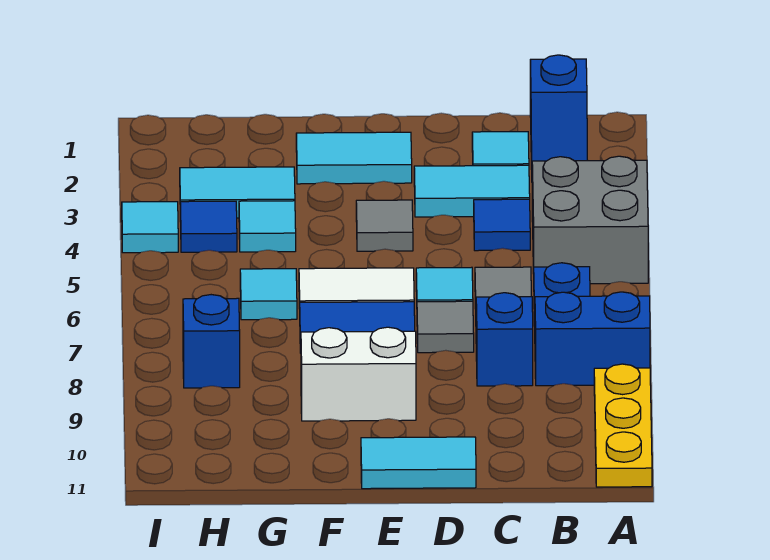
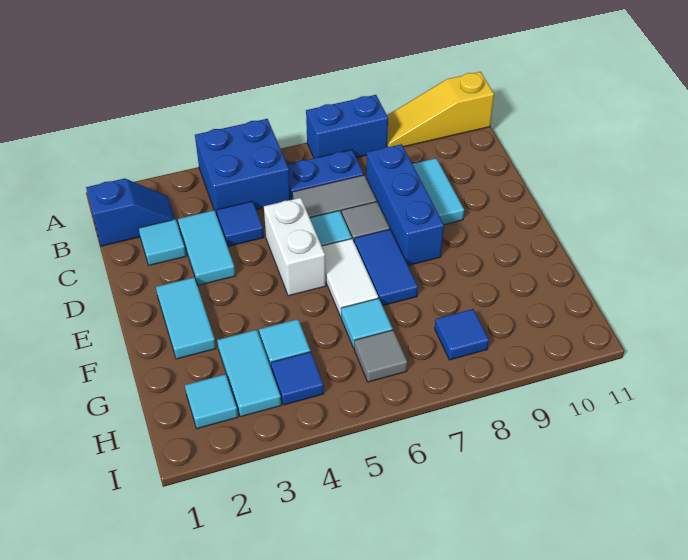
grey 2x2 brick [532,156,648,284] -> blue 2x2 brick [195,119,290,215]
blue 1x2 brick [535,292,650,386] -> blue 1x2 brick turned to [306,95,388,158]
yellow 1x3 plate [594,364,652,487] -> yellow 1x3 slope [387,72,494,147]
blue 1x1 brick [476,293,533,386] -> blue 1x3 brick [366,144,444,265]
cyan 1x2 tile [361,437,476,489] -> cyan 1x2 tile moved to [412,158,464,225]
grey 1x1 tile [356,200,413,251] -> grey 1x1 tile moved to [354,330,407,382]
white 1x2 brick [301,327,416,421] -> white 1x2 brick moved to [264,198,326,296]
blue 1x1 brick [183,295,240,388] -> blue 1x1 tile [435,309,489,360]
cyan 1x1 tile [122,202,178,253] -> cyan 1x1 tile moved to [185,374,238,428]

